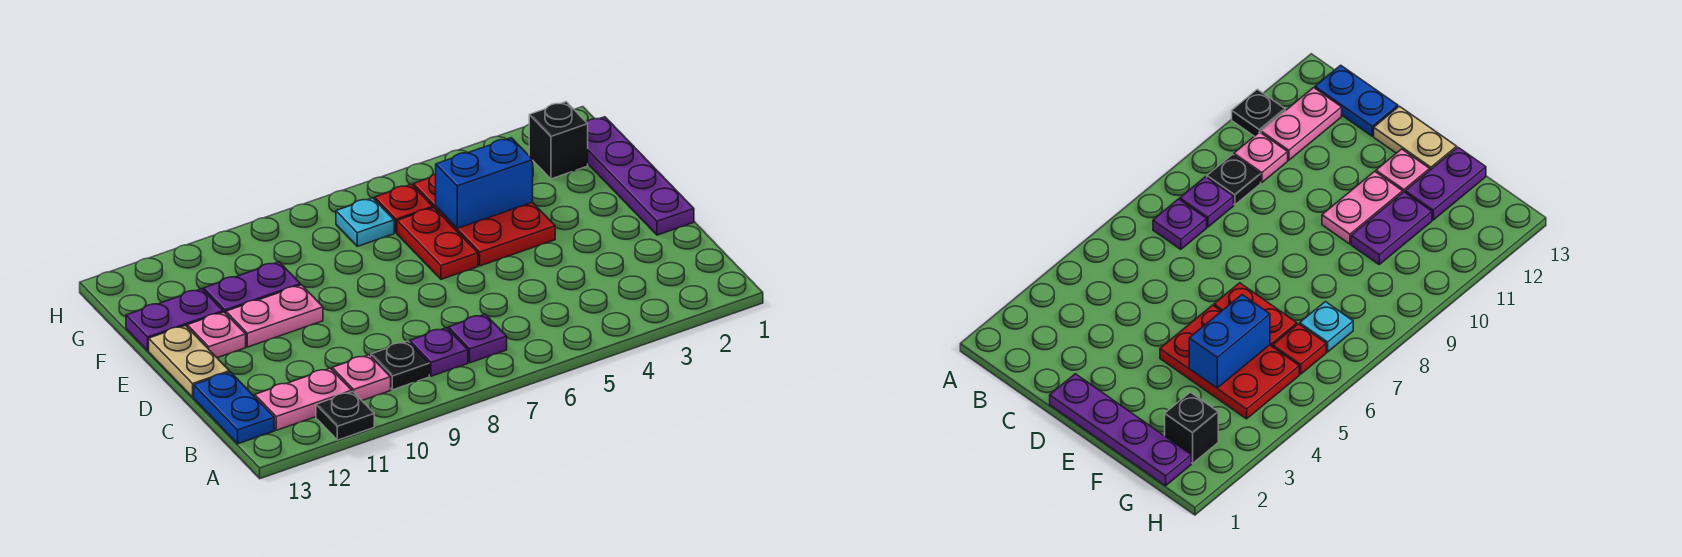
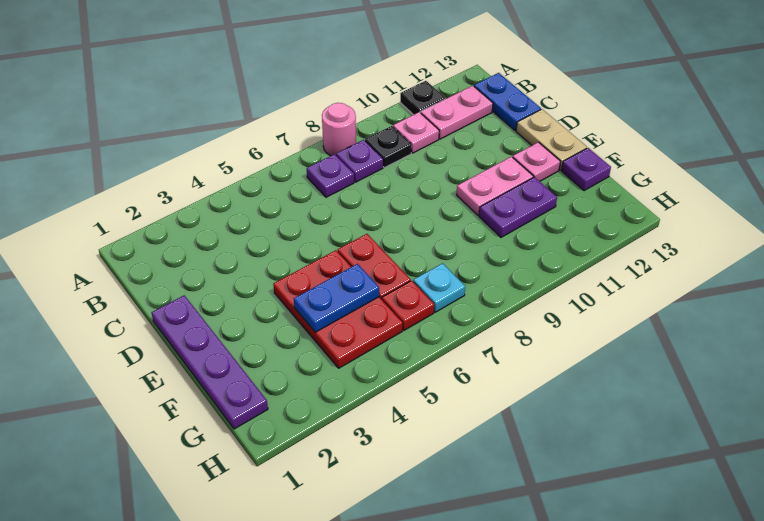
none -> pink 1x1 round brick [322,103,356,156]
blue 1x2 brick [436,138,533,228] -> blue 1x2 plate [294,264,379,332]
purple 1x2 plate [126,289,223,351] -> purple 1x1 plate [562,148,611,191]
black 1x1 brick [529,102,588,179] -> none

